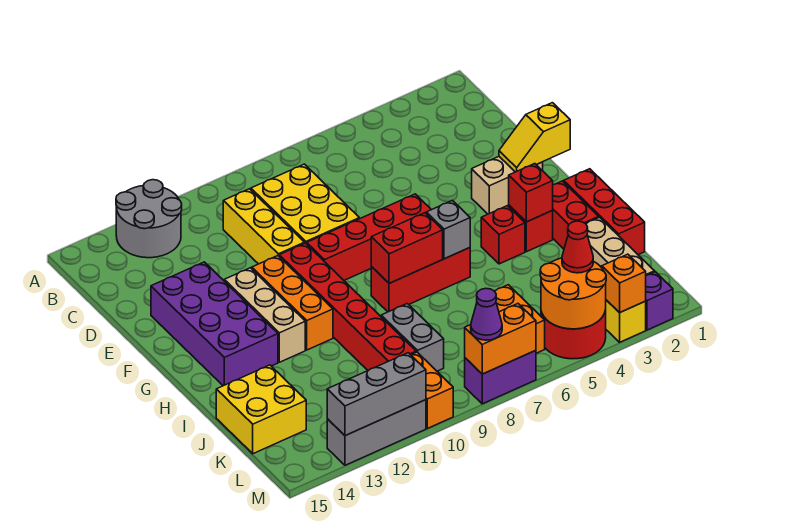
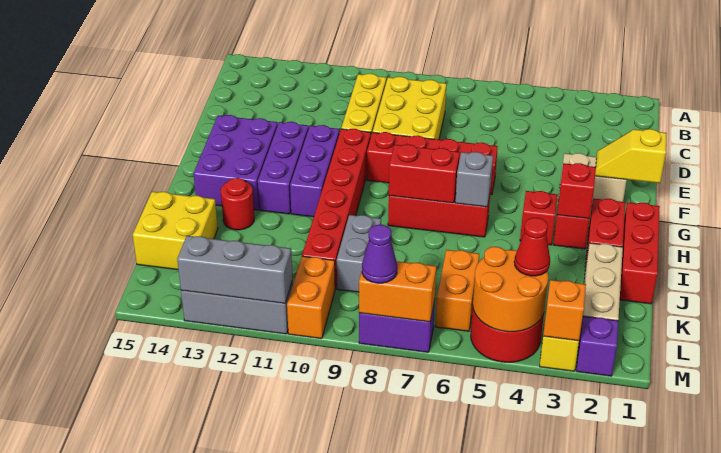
grey 2x2 round brick [116,180,182,258] -> none
purple 2x4 brick [151,262,278,386] -> purple 2x3 brick [193,115,278,210]
orange 1x3 brick [252,256,333,350] -> purple 1x3 brick [290,125,340,217]
tan 1x3 brick [224,268,305,362] -> purple 1x3 brick [258,122,309,214]
none -> red 1x1 round brick [221,178,254,230]

